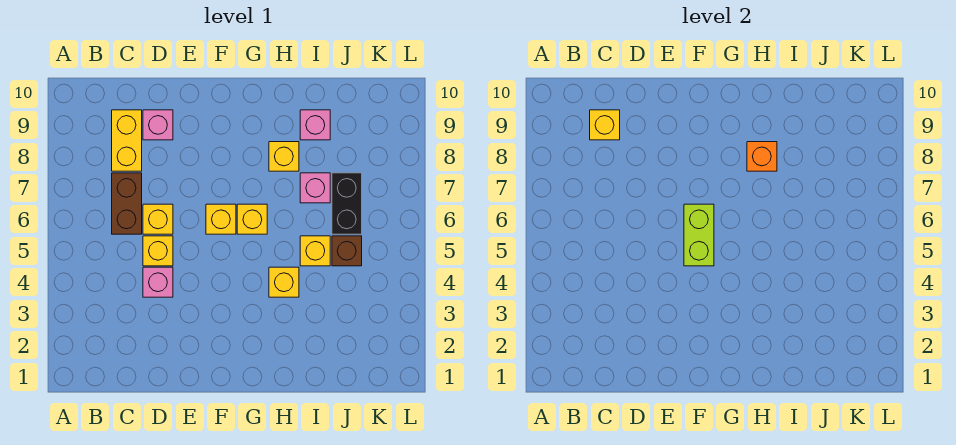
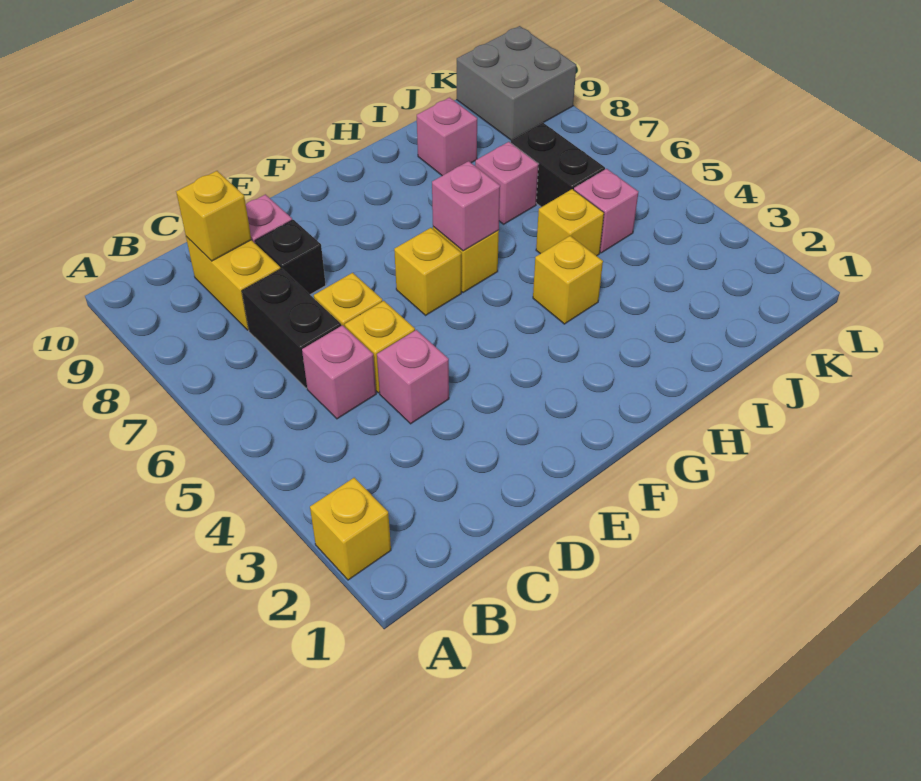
none -> pink 1x1 brick [302,325,376,419]
brown 1x2 brick [112,173,142,234] -> black 1x2 brick [242,268,341,388]
none -> black 1x1 brick [255,220,326,294]
lime 1x2 brick [684,204,714,266] -> none
none -> pink 1x1 brick [432,161,500,251]
yellow 1x1 brick [269,142,299,171] -> yellow 1x1 brick moved to [310,478,391,580]
orange 1x1 brick [747,142,777,171] -> none
brown 1x1 brick [332,236,362,266] -> pink 1x1 brick [574,169,638,253]
none -> grey 2x2 brick [457,26,576,140]

